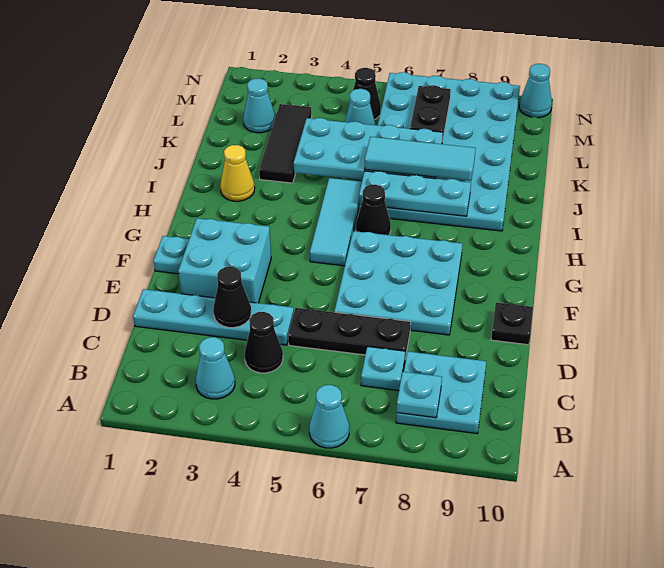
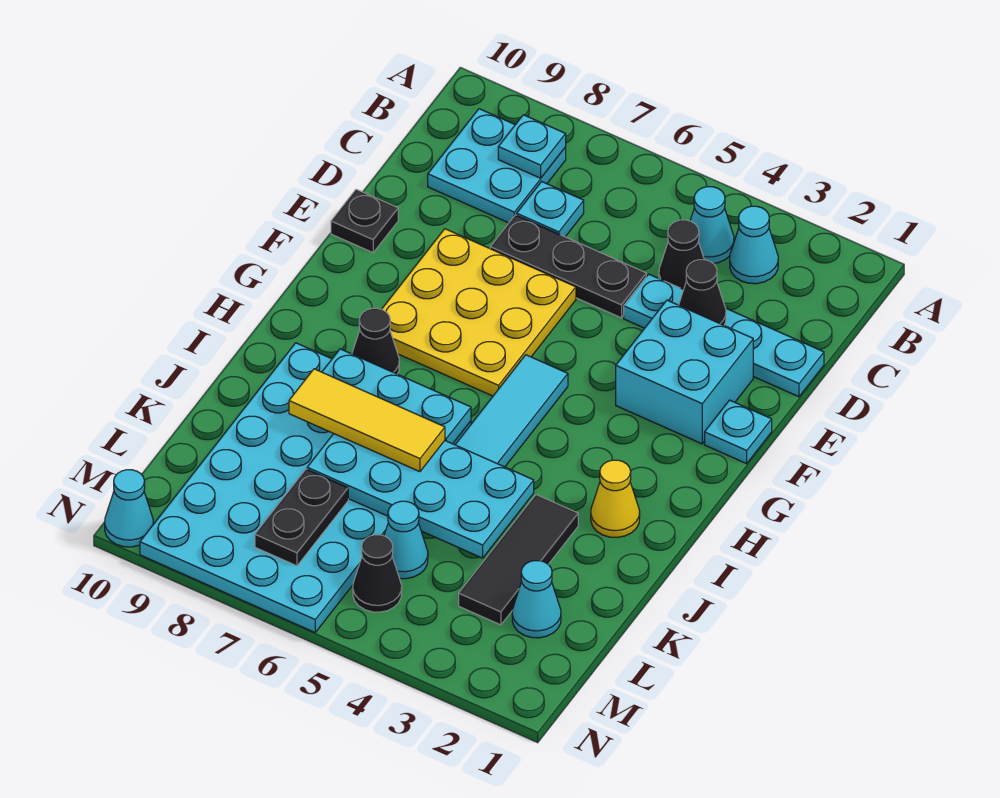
cyan 1x1 cone [309,385,349,448] -> cyan 1x1 cone moved to [690,187,734,264]
cyan 3x3 plate [334,231,463,335] -> yellow 3x3 plate [382,229,576,396]
black 1x1 cone [356,185,391,235] -> black 1x1 cone moved to [352,308,399,374]
cyan 1x3 tile [365,137,476,181] -> yellow 1x3 tile [289,369,445,472]

